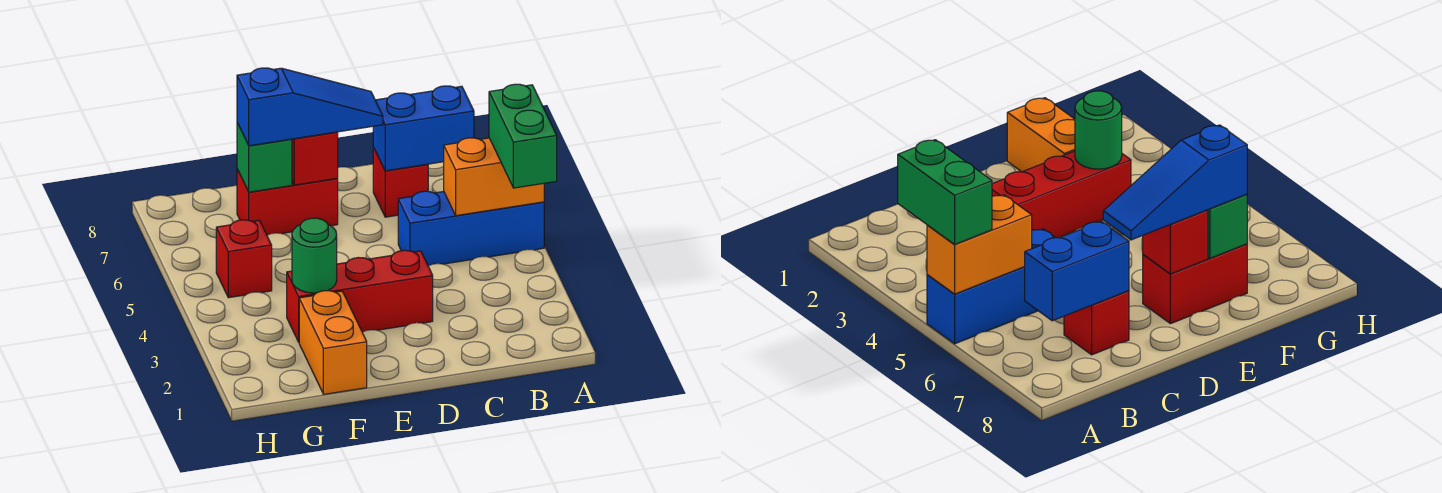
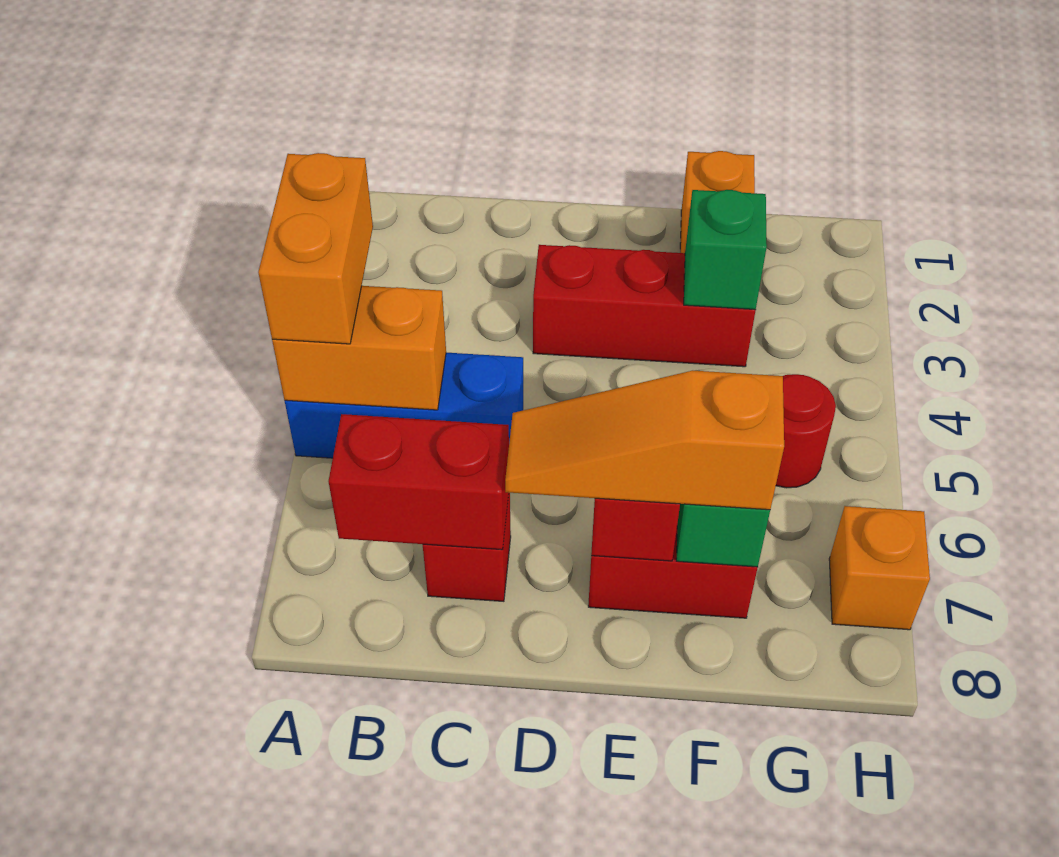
green 1x2 brick [489,84,557,188] -> orange 1x2 brick [258,153,373,344]
blue 1x2 brick [373,86,474,171] -> red 1x2 brick [329,414,509,550]
blue 1x3 slope [237,68,383,146] -> orange 1x3 slope [505,371,784,510]
green 1x1 round brick [292,218,337,293] -> green 1x1 brick [684,190,767,310]
red 1x1 brick [216,220,272,298] -> red 1x1 round brick [776,374,836,488]
none -> orange 1x1 brick [829,506,930,630]

